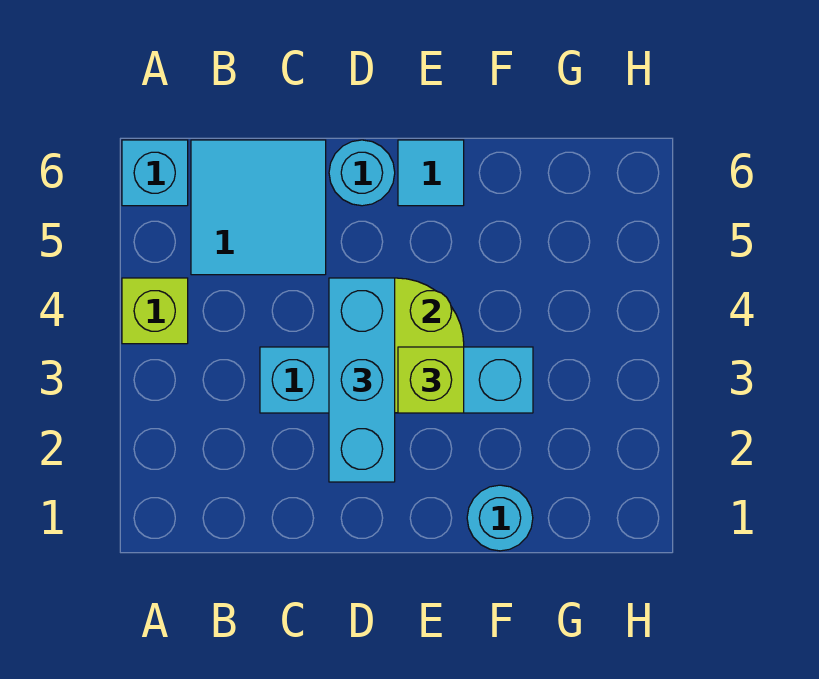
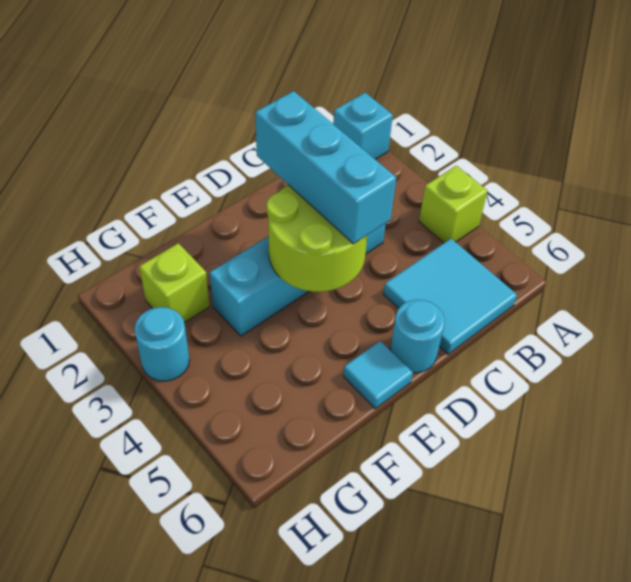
cyan 1x1 brick [122,140,188,206] -> cyan 1x1 brick moved to [333,93,393,159]
lime 1x1 brick [398,347,464,413] -> lime 1x1 brick moved to [139,243,210,323]
cyan 1x1 round brick [467,485,533,551] -> cyan 1x1 round brick moved to [134,307,190,381]

